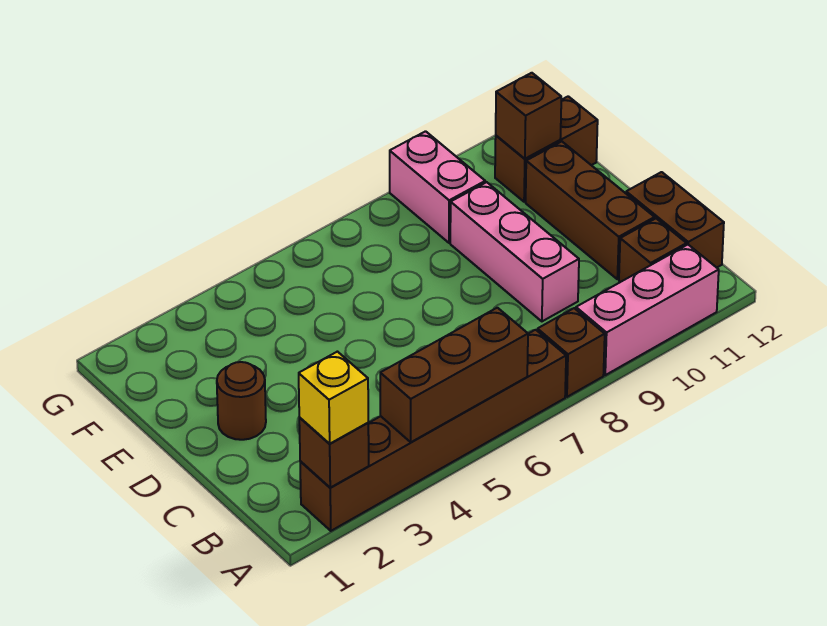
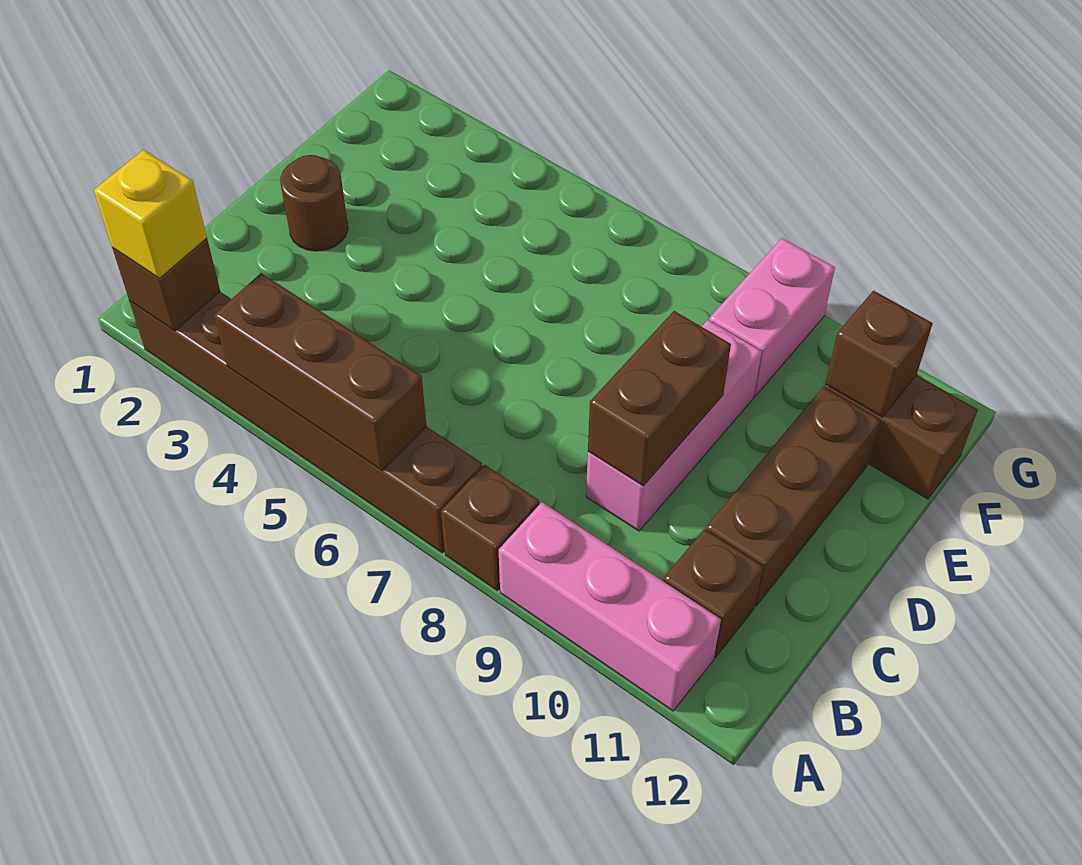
brown 1x2 brick [626,172,724,268] -> brown 1x2 brick moved to [588,311,731,486]

